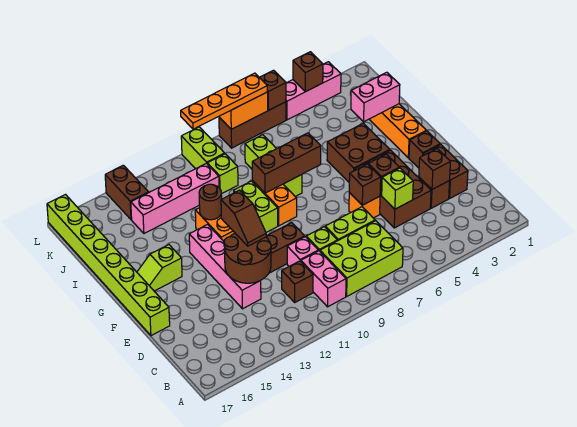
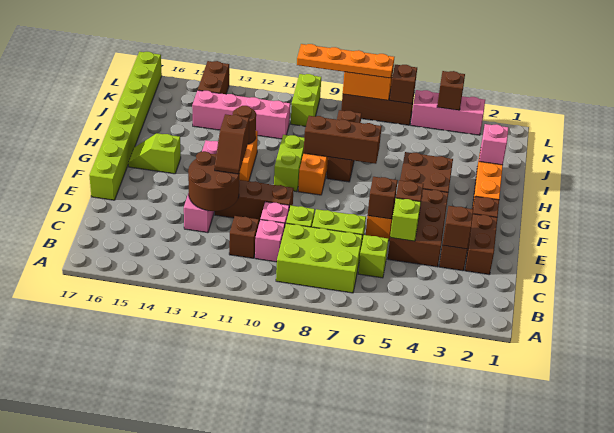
pink 1x2 brick [301,251,346,307] -> pink 1x1 brick [255,220,285,262]
lime 1x3 brick [245,135,302,196] -> brown 1x3 brick [327,110,361,182]
pink 1x2 brick [351,72,400,122] -> pink 1x1 brick [479,124,508,165]
lime 1x1 brick [207,154,238,194] -> lime 1x1 brick moved to [358,235,389,278]

